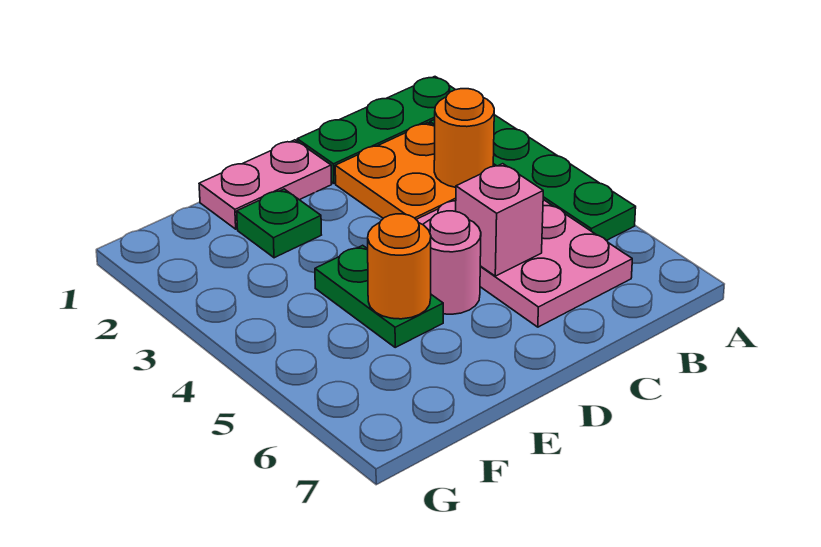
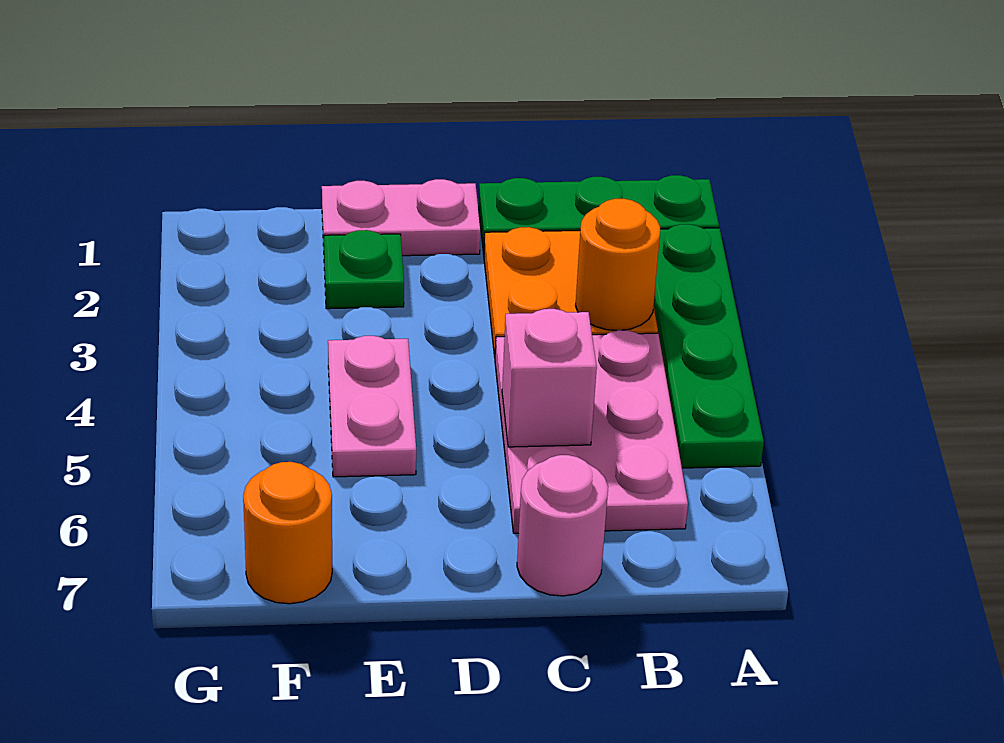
pink 1x1 round brick [423,211,481,314] -> pink 1x1 round brick moved to [517,455,608,596]
green 1x2 plate [315,245,443,347] -> pink 1x2 plate [328,336,416,477]
orange 1x1 round brick [368,214,431,319] -> orange 1x1 round brick moved to [243,462,332,604]

